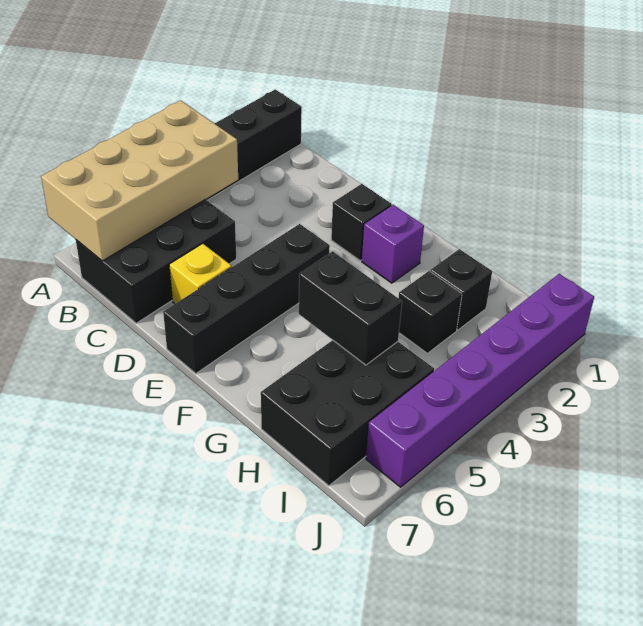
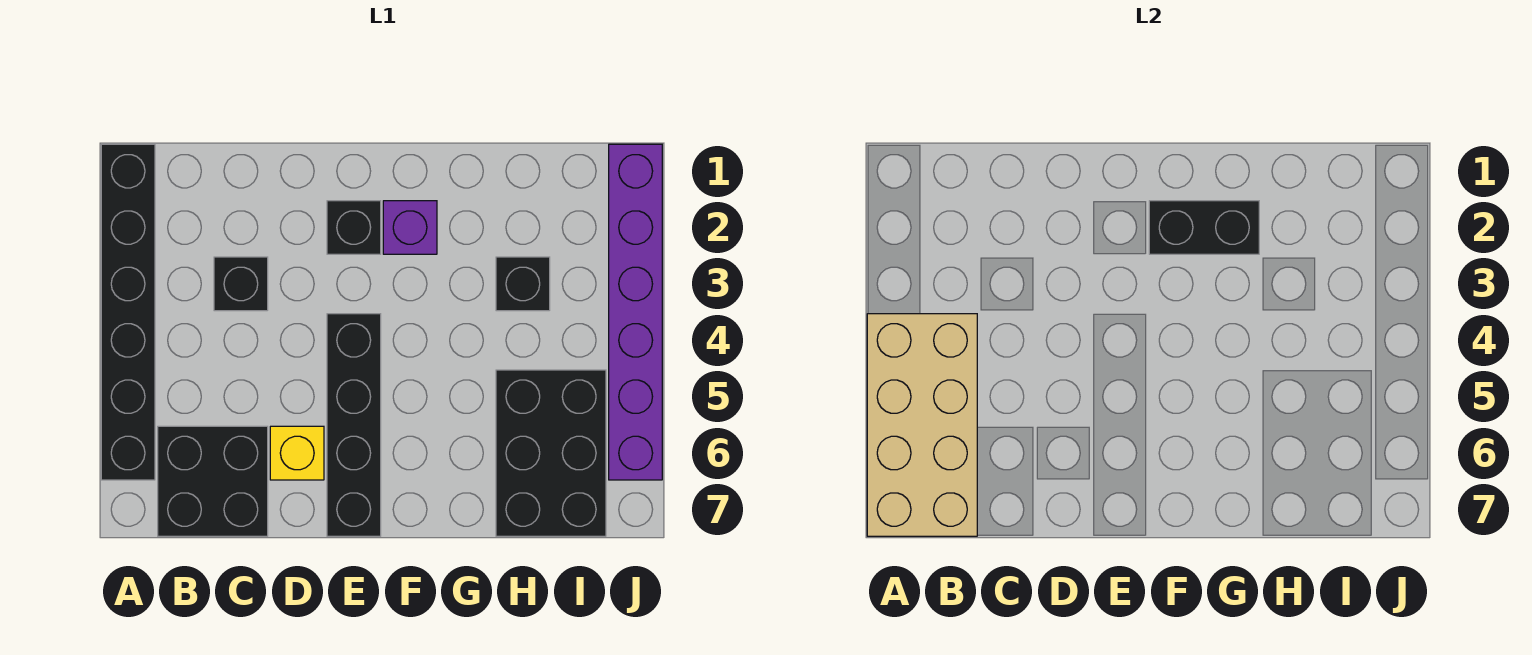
black 2x3 brick [76,199,236,323] -> black 2x2 brick [158,426,268,536]
black 1x2 brick [299,251,402,365] -> black 1x2 brick moved to [1149,201,1259,254]
black 1x1 brick [430,249,492,330] -> black 1x1 brick moved to [214,257,268,311]

